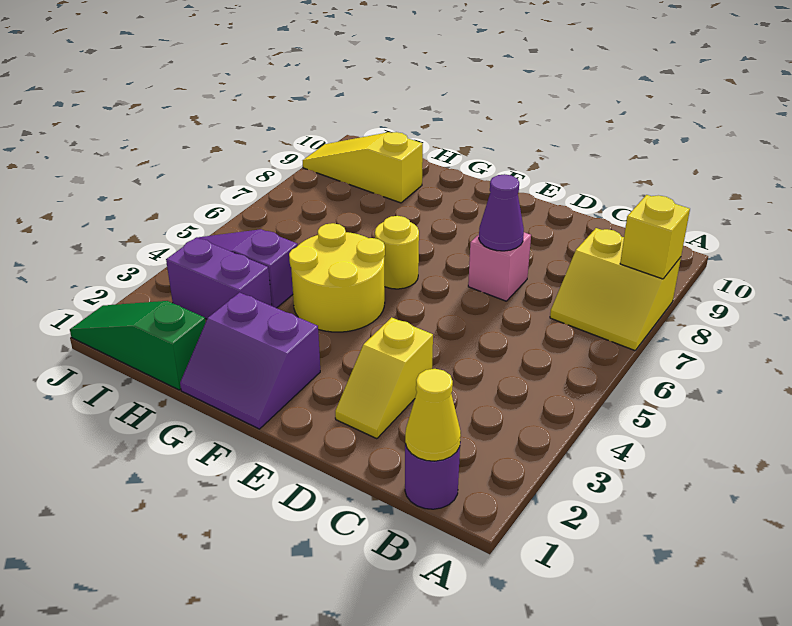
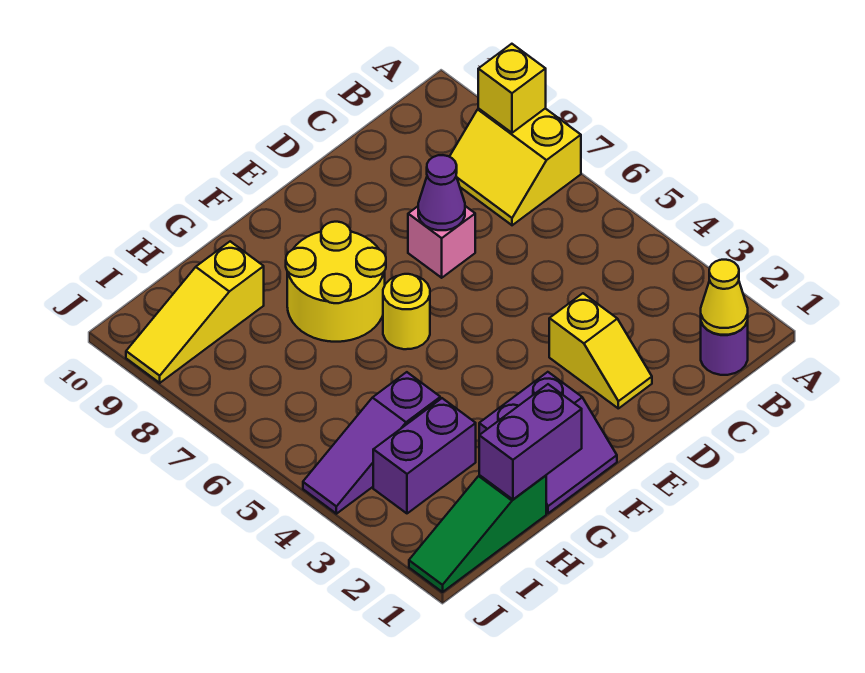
yellow 2x2 slope [550,228,681,350] -> yellow 2x2 slope turned to [450,108,581,225]
yellow 2x2 round brick [289,223,385,332] -> yellow 2x2 round brick moved to [286,222,386,342]
none -> purple 1x2 brick [479,384,582,499]

